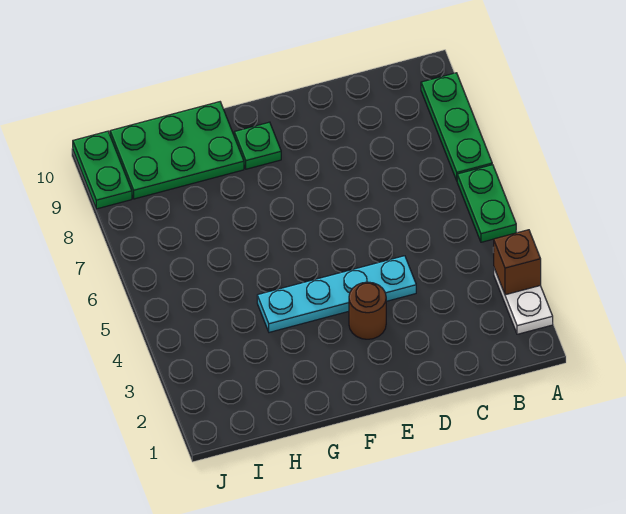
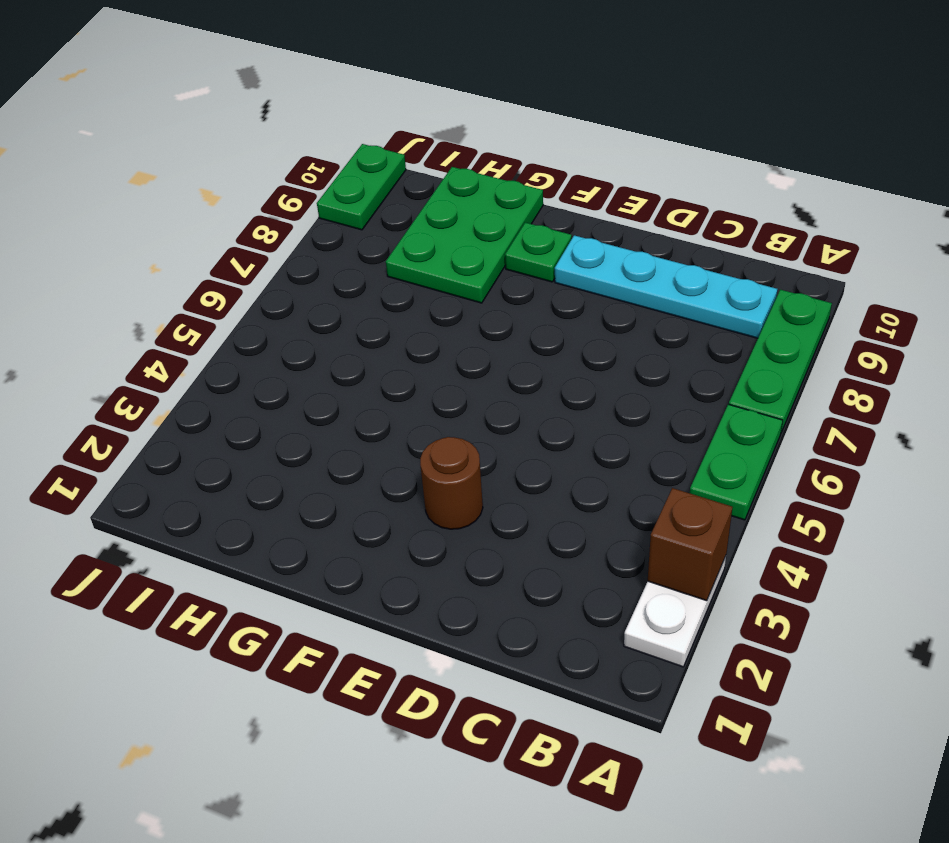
cyan 1x4 plate [257,256,416,332] -> cyan 1x4 plate moved to [555,235,777,338]
green 2x3 plate [110,102,244,199] -> green 2x3 plate turned to [386,167,543,303]

